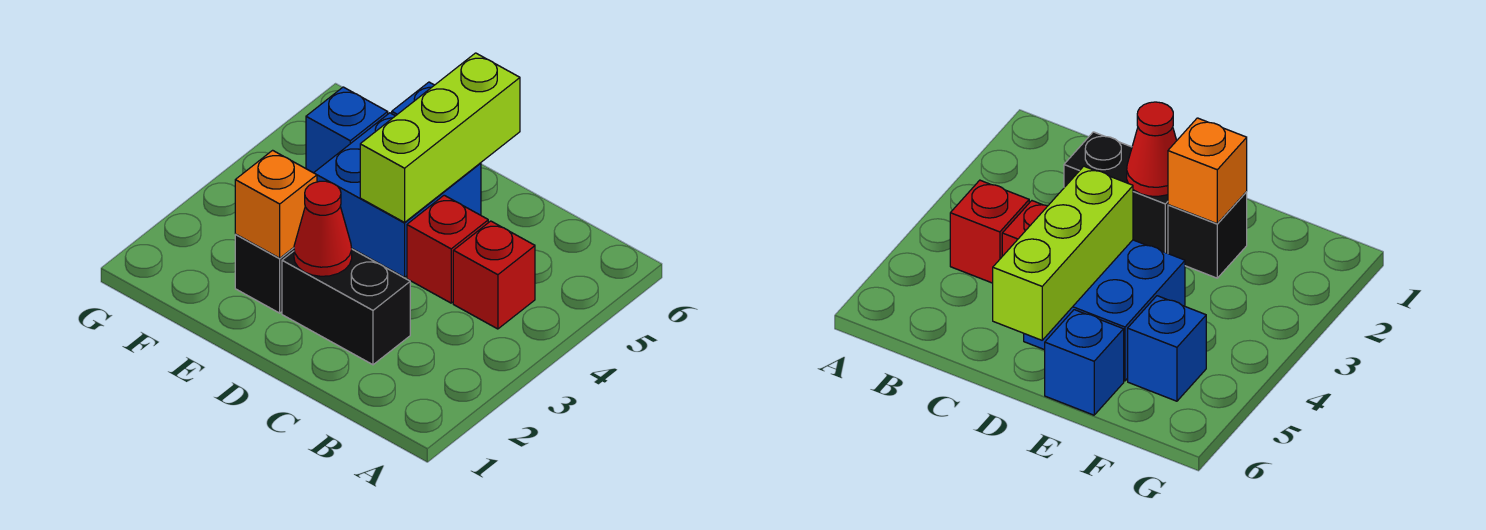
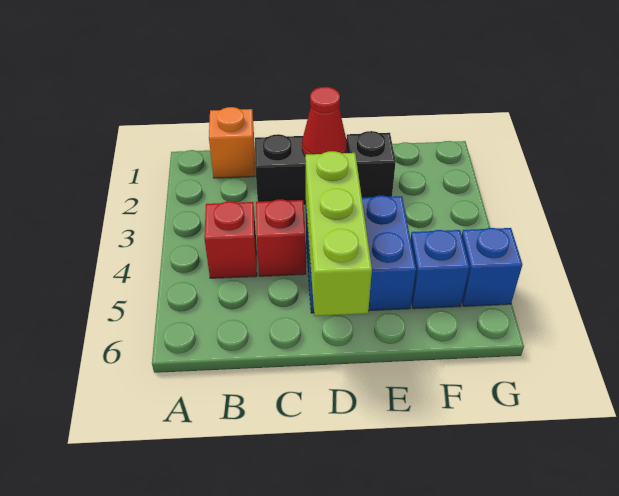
orange 1x1 brick [235,150,317,258] -> orange 1x1 brick moved to [209,107,255,178]
blue 1x1 brick [1045,310,1124,415] -> blue 1x1 brick moved to [462,228,522,306]

